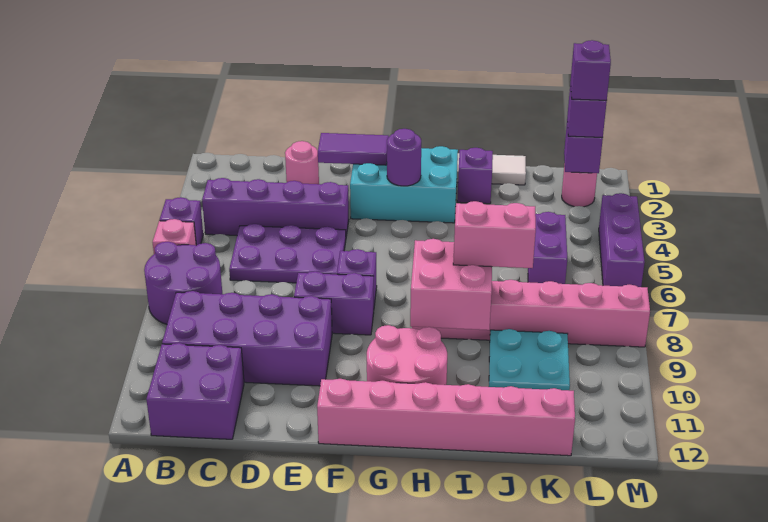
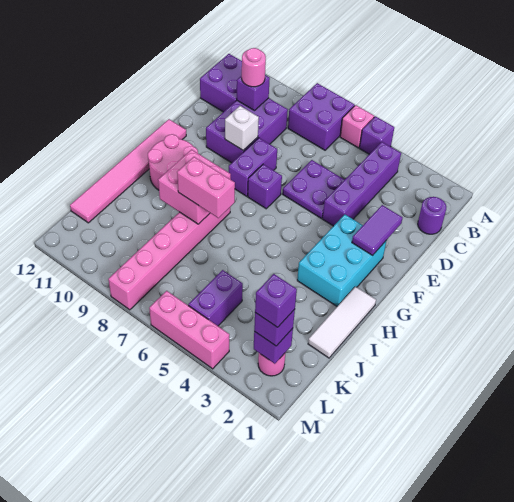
purple 2x2 round brick [144,242,222,324] -> purple 2x2 brick [288,83,355,150]
purple 2x4 brick [162,291,332,386] -> purple 2x3 brick [206,98,288,163]
purple 2x3 plate [229,224,346,283] -> purple 2x2 plate [283,160,345,218]
pink 1x1 round brick [285,141,319,184] -> pink 1x1 round brick moved to [242,48,266,87]
none -> white 1x1 brick [225,106,259,150]
pink 1x6 brick [317,379,575,456] -> pink 1x6 tile [70,119,186,223]
purple 1x1 round brick [387,129,421,186] -> purple 1x1 round brick moved to [418,197,446,234]
purple 1x1 brick [457,148,493,204] -> purple 1x1 brick moved to [237,75,270,111]
pink 1x2 brick [453,201,536,268] -> pink 1x2 brick turned to [177,157,235,218]
cyan 2x2 plate [489,329,570,390] -> none
purple 1x2 brick [528,212,567,284] -> purple 1x2 brick turned to [188,270,243,326]
purple 1x3 brick [599,193,645,287] -> pink 1x3 brick [149,291,229,369]

